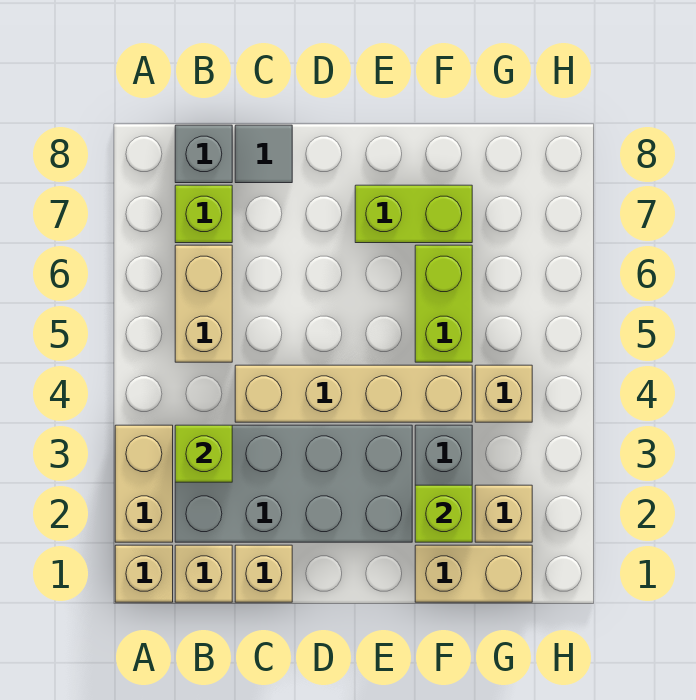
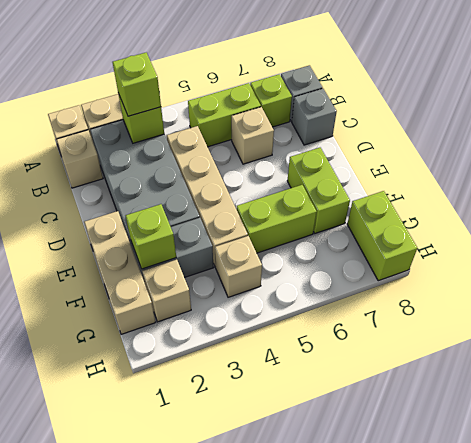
none -> lime 1x1 brick [113,53,161,116]
tan 1x2 brick [175,245,232,362] -> lime 1x2 brick [188,83,261,147]
tan 1x1 brick [235,545,292,602] -> tan 1x1 brick moved to [231,107,274,164]
grey 1x1 tile [235,125,292,183] -> grey 1x1 brick [292,88,337,145]
tan 1x2 brick [415,545,532,602] -> tan 1x3 brick [84,211,156,334]
none -> lime 1x2 brick [347,191,417,281]

